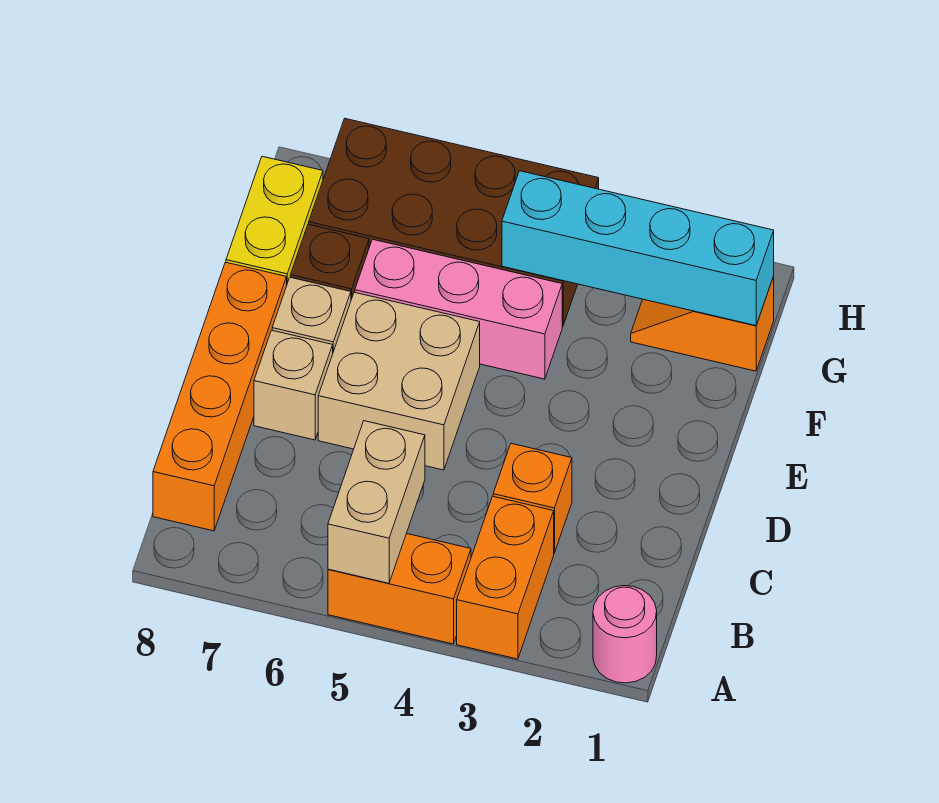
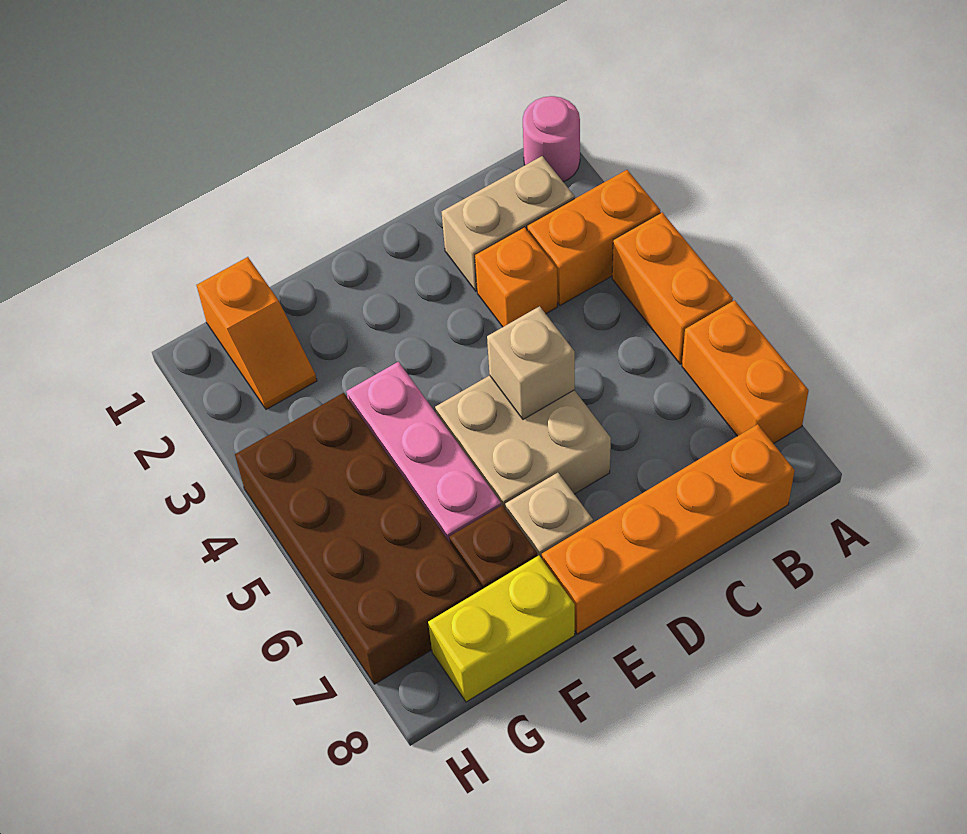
tan 1x2 brick [328,421,425,583] -> tan 1x2 brick moved to [442,156,574,291]
none -> orange 1x2 brick [682,300,809,444]
tan 1x1 brick [254,330,333,440] -> tan 1x1 brick moved to [487,306,575,420]
cyan 1x4 brick [502,171,774,326] -> none

